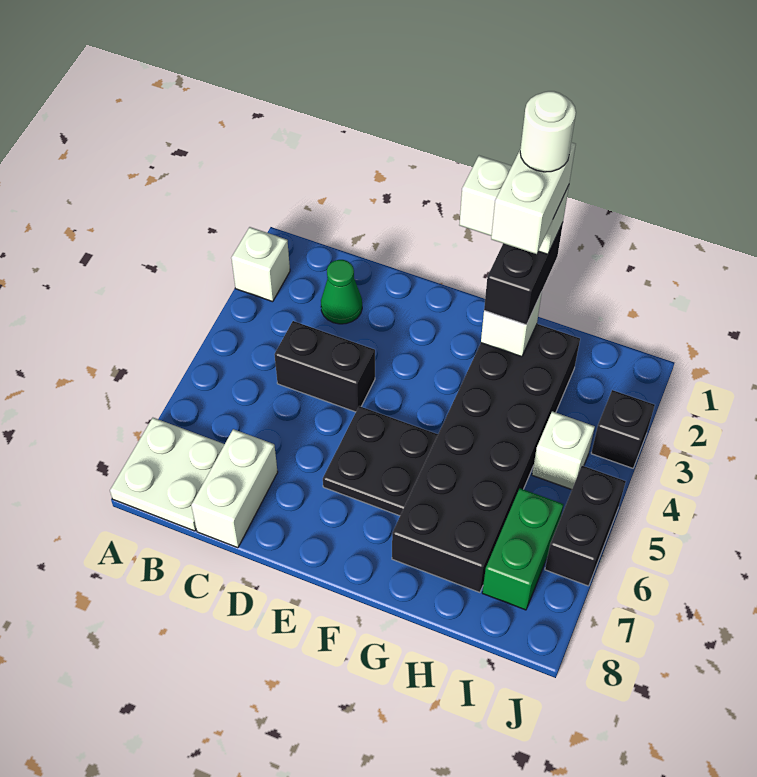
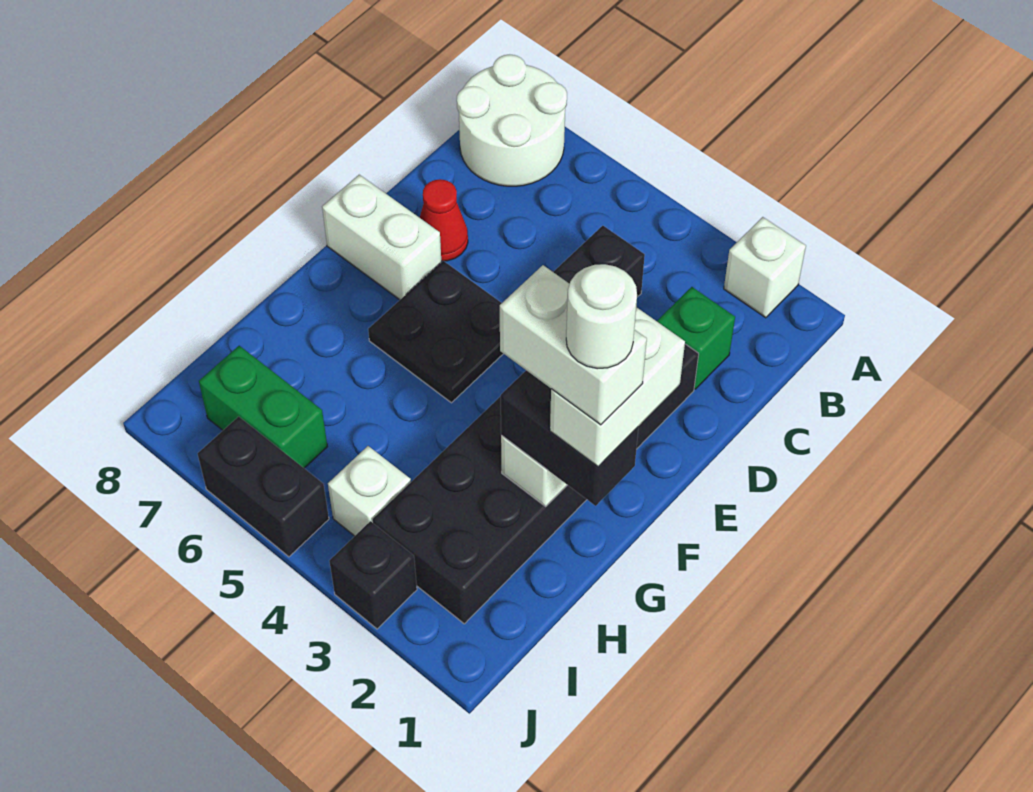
white 2x2 plate [110,418,225,531] -> white 2x2 round brick [457,55,567,186]
green 1x1 cone [321,260,362,324] -> green 1x1 brick [657,287,735,389]
white 1x2 brick [191,429,278,548] -> white 1x2 brick moved to [322,175,441,300]
none -> red 1x1 cone [420,179,468,261]
black 2x6 brick [392,324,580,592] -> black 2x6 brick turned to [373,344,699,624]

